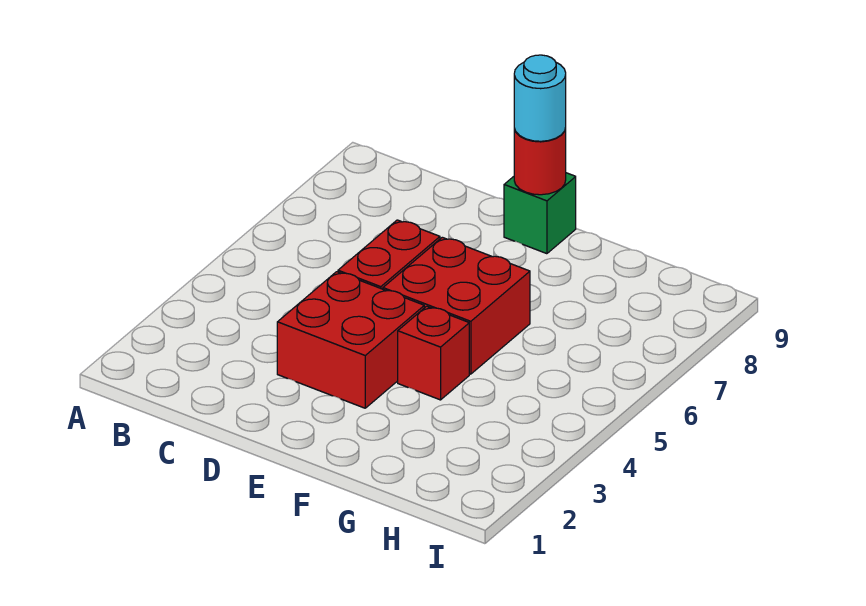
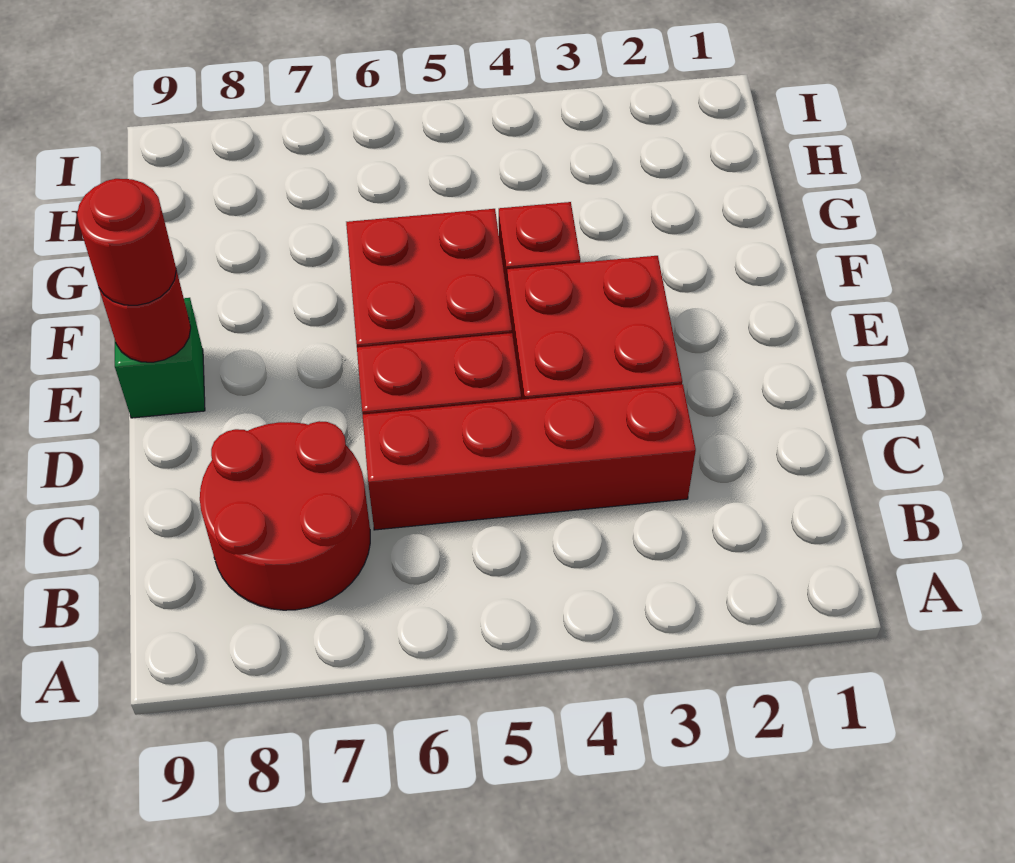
none -> red 2x2 round brick [200,421,370,610]
none -> red 1x4 brick [363,384,696,530]
cyan 1x1 round brick [514,55,566,141] -> red 1x1 round brick [77,179,176,305]

